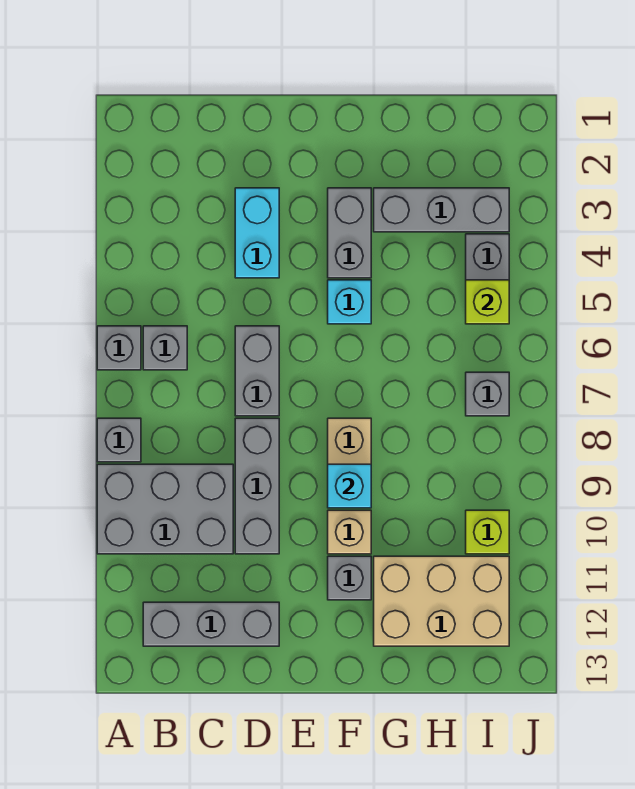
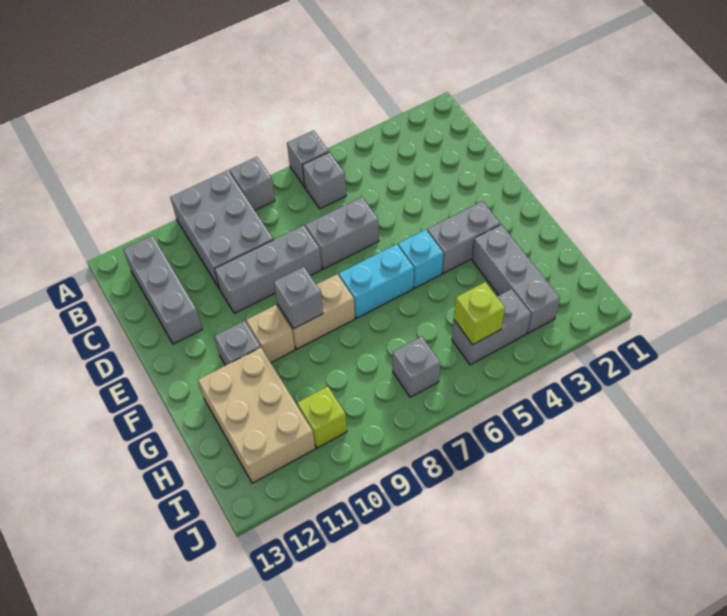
cyan 1x2 brick [235,188,279,278] -> cyan 1x2 brick moved to [339,244,414,318]
cyan 1x1 brick [328,464,371,508] -> grey 1x1 brick [274,267,323,329]

